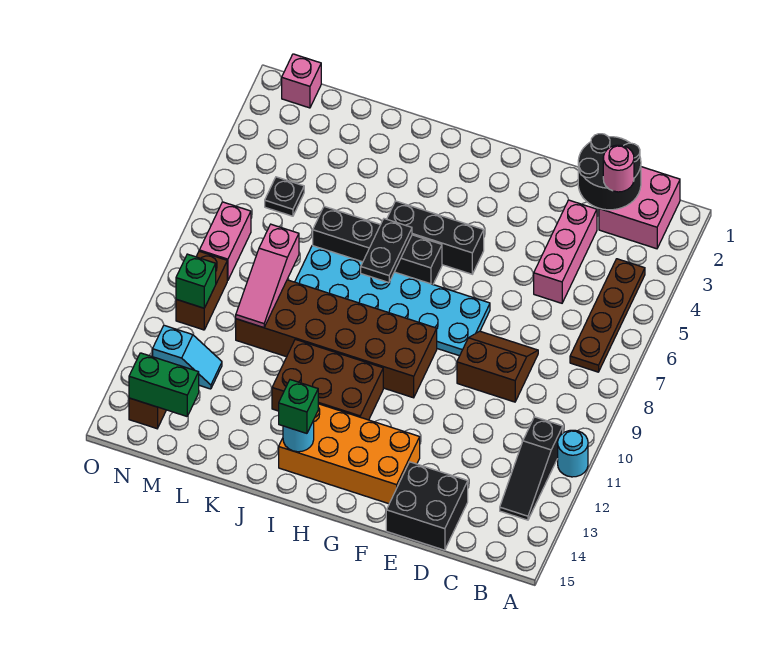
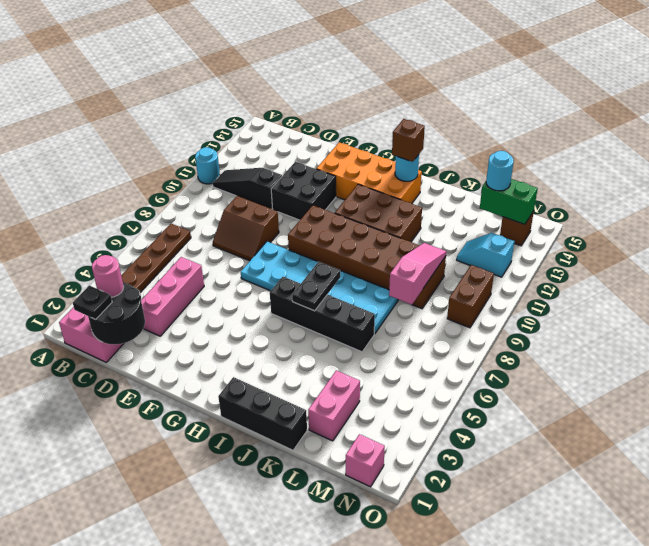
black 1x3 slope [500,417,563,520] -> black 1x3 slope turned to [213,168,282,209]
black 2x2 brick [386,462,468,550] -> black 2x2 brick moved to [271,162,336,220]
black 1x3 brick [387,201,484,274] -> black 1x3 brick moved to [218,377,307,450]
green 1x1 brick [279,380,318,433] -> brown 1x1 brick [392,119,425,162]
black 1x1 plate [265,177,304,216] -> black 1x1 plate moved to [73,285,112,319]
none -> cyan 1x1 round brick [486,151,514,191]
pink 1x2 brick [199,202,251,281] -> pink 1x2 brick moved to [308,370,360,441]
green 1x1 brick [176,254,216,308] -> none

